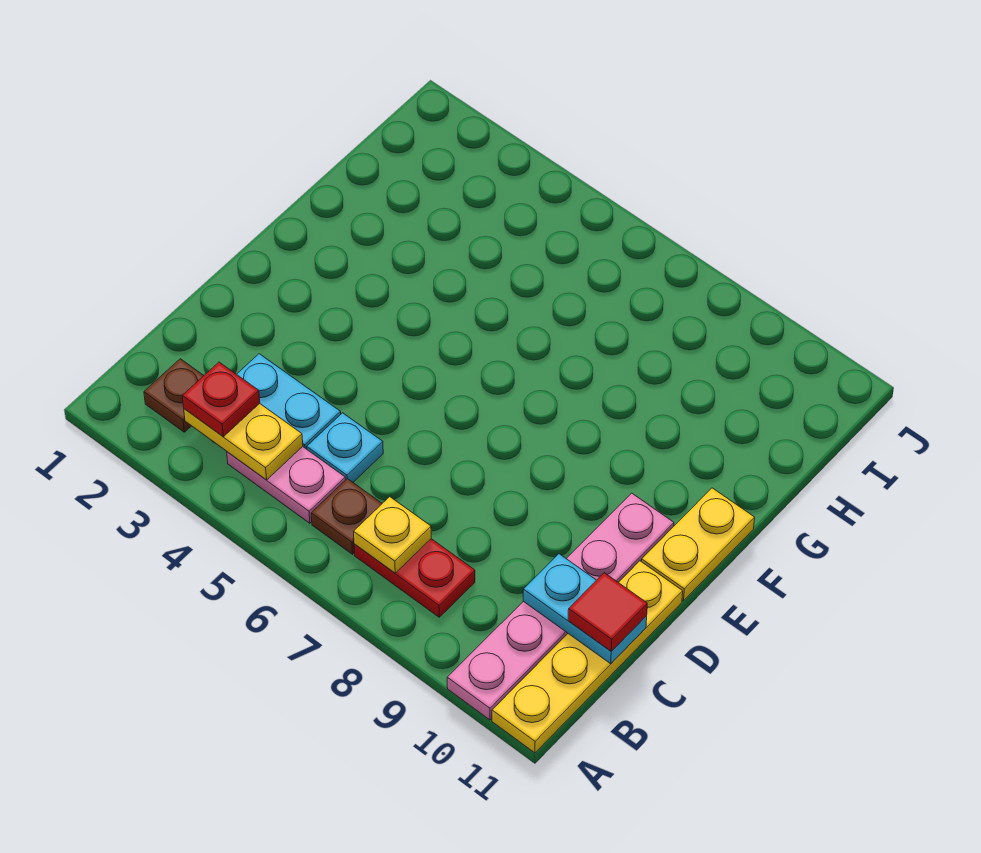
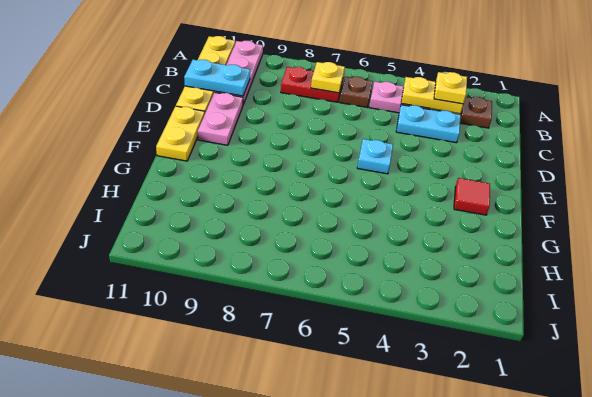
red 1x1 plate [182,362,260,437] -> yellow 1x1 plate [434,72,467,104]
cyan 1x1 plate [307,413,383,482] -> cyan 1x1 plate moved to [357,139,393,174]
red 1x1 tile [568,573,647,651] -> red 1x1 tile moved to [454,178,490,215]

